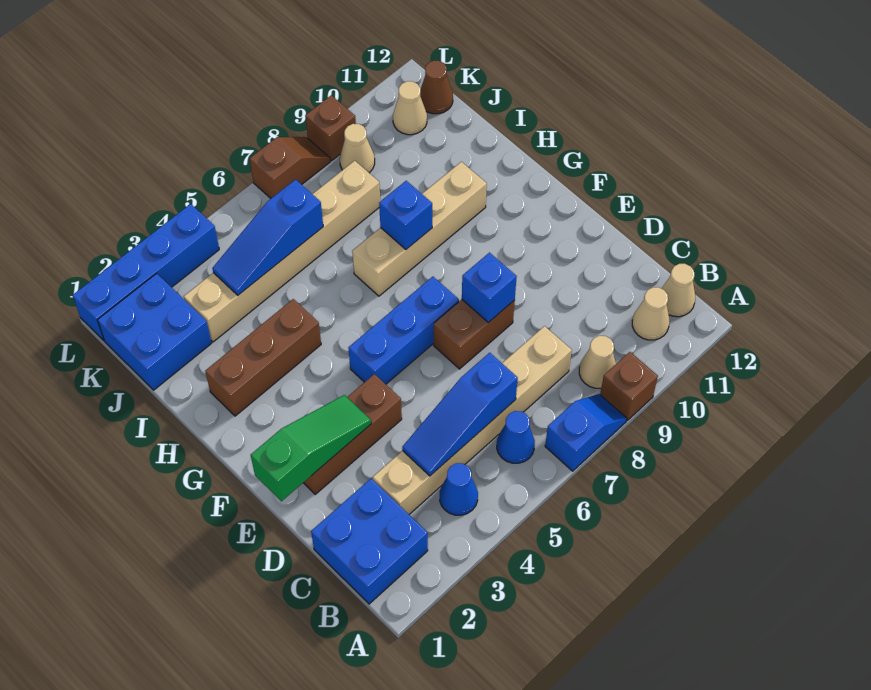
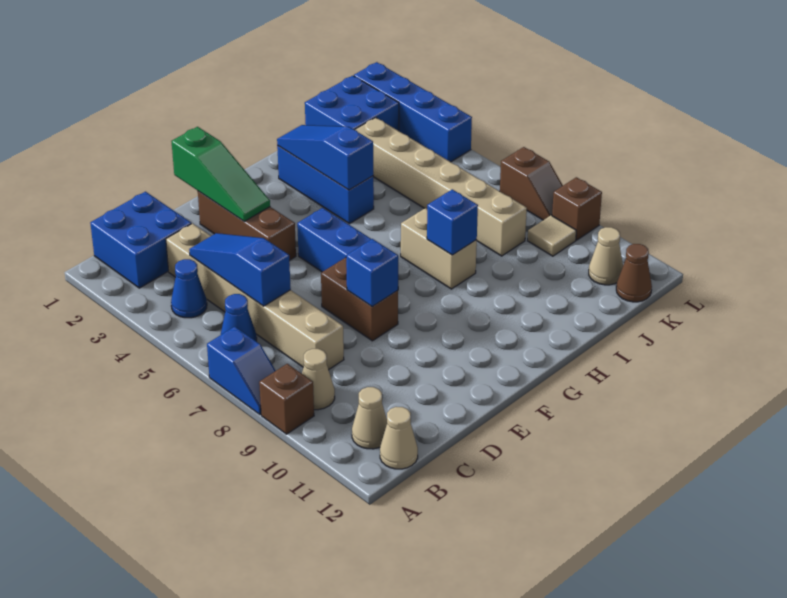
brown 1x3 brick [205,299,321,416] -> blue 1x3 brick [277,146,374,224]
tan 1x4 brick [352,162,487,296] -> tan 1x2 brick [401,208,477,289]
blue 1x3 slope [212,180,323,295] -> blue 1x3 slope moved to [277,125,373,190]
tan 1x1 cone [340,124,375,173] -> tan 1x1 tile [528,215,576,256]

